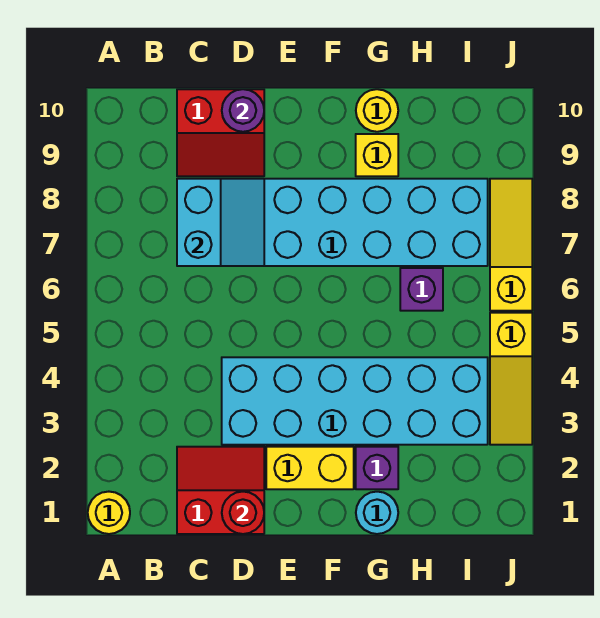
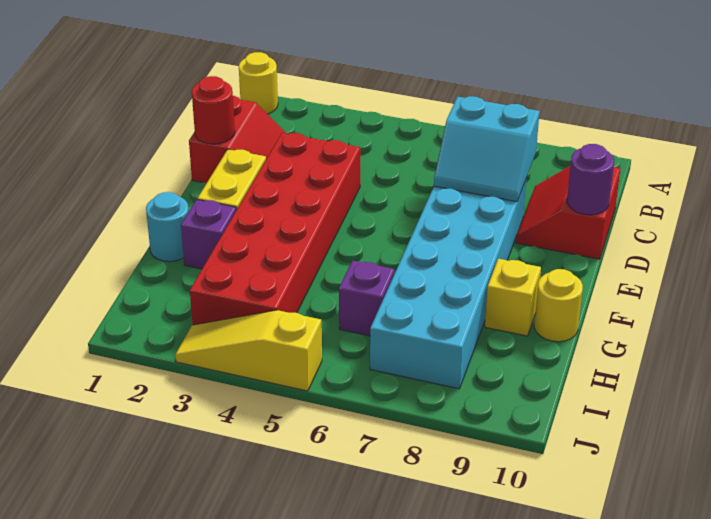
cyan 2x6 brick [222,357,488,445] -> red 2x6 brick [190,133,360,325]
yellow 1x3 slope [490,179,532,311] -> none

